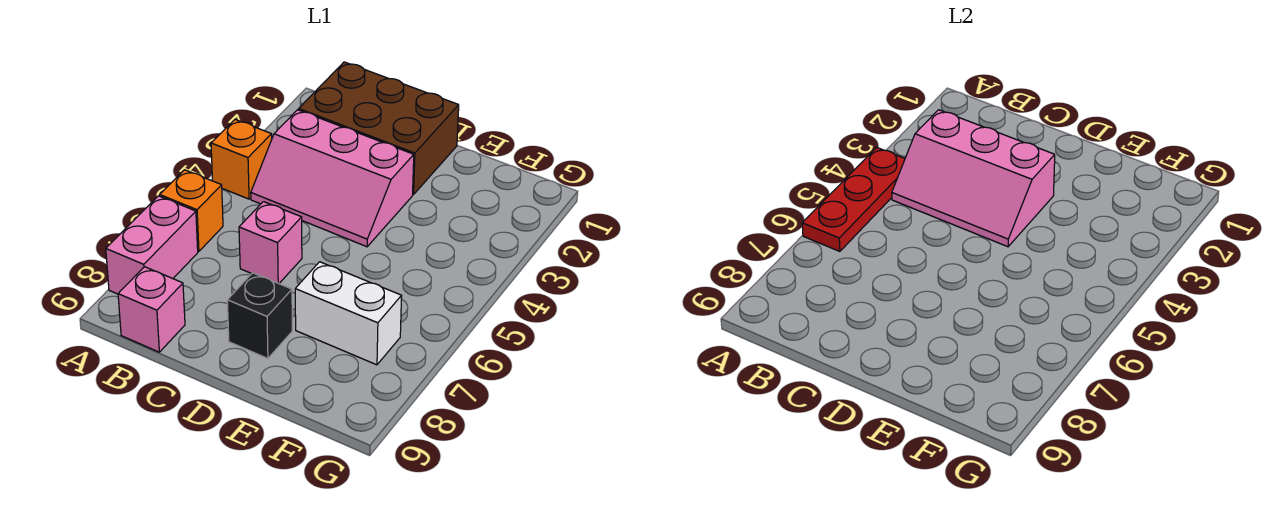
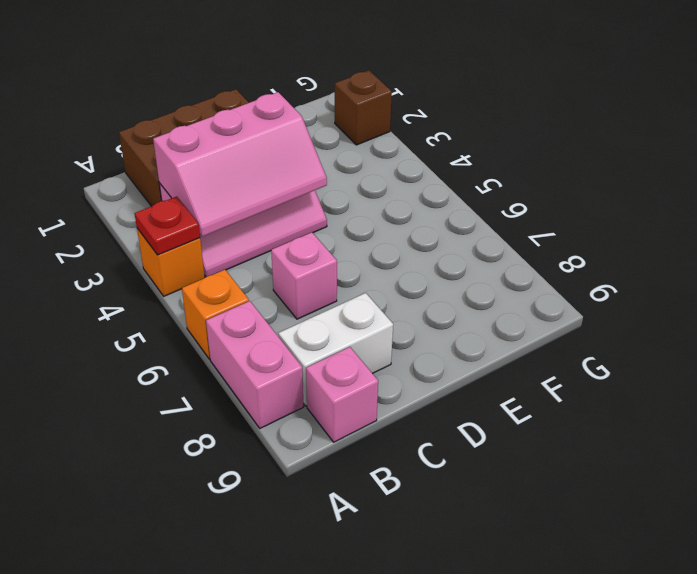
red 1x3 plate [802,147,905,251] -> red 1x1 plate [135,197,200,255]
black 1x1 brick [227,273,292,358] -> none
white 1x2 brick [295,262,402,365] -> white 1x2 brick moved to [278,293,393,406]
none -> brown 1x1 brick [335,70,392,145]

